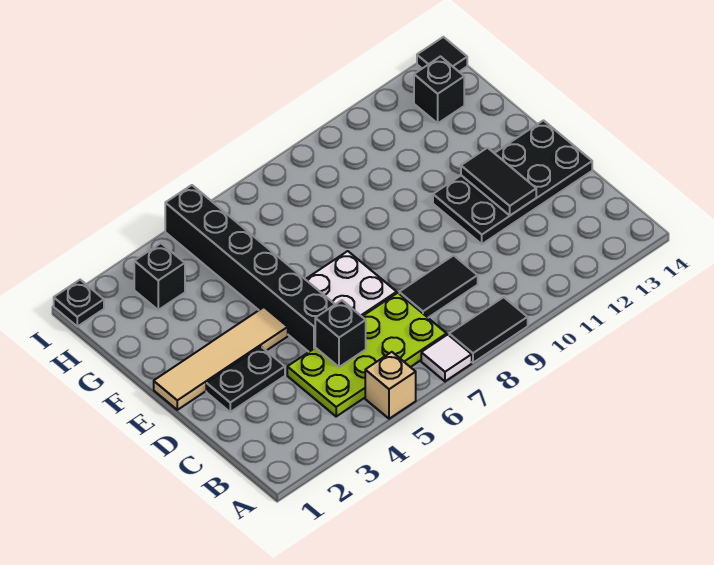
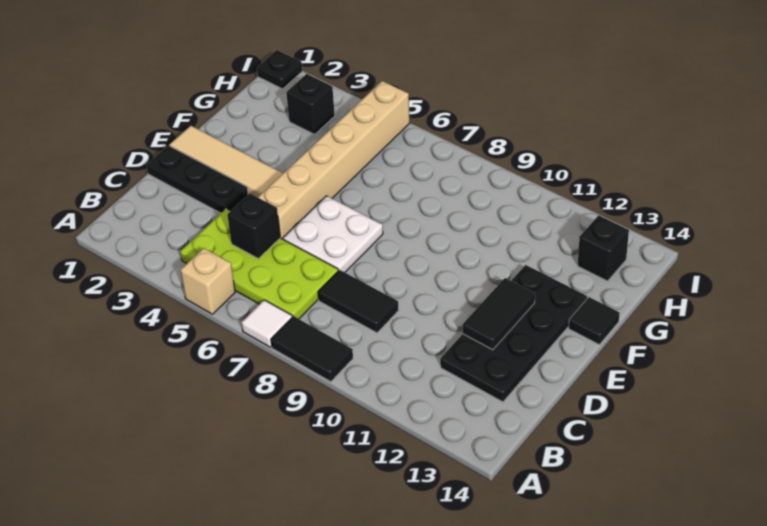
black 1x2 plate [206,347,285,412] -> black 1x3 plate [147,145,248,213]
black 1x6 brick [165,185,335,352] -> tan 1x6 brick [258,81,410,239]
black 2x4 plate [433,120,592,244] -> black 2x4 plate turned to [440,265,587,402]
black 1x1 tile [417,37,467,72] -> black 1x1 tile moved to [569,297,620,345]

